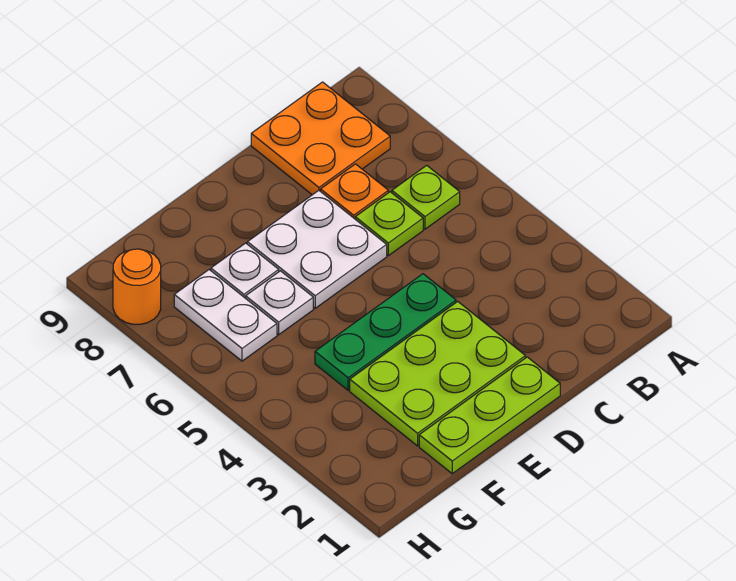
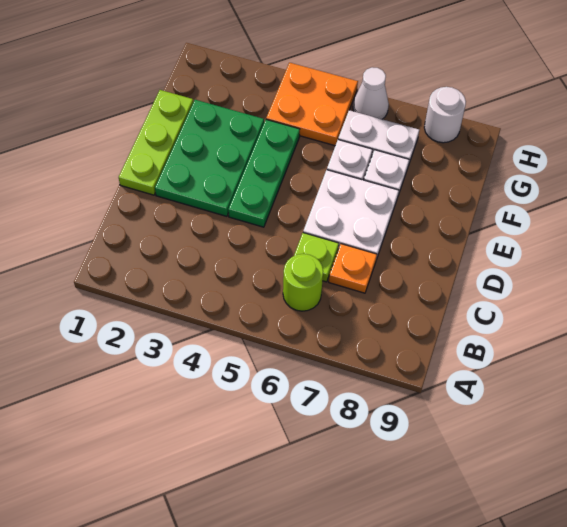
lime 1x1 plate [392,165,460,229] -> lime 1x1 round brick [283,254,323,311]
orange 2x2 plate [251,82,390,195] -> orange 2x2 plate moved to [266,63,358,146]
lime 2x3 plate [350,301,525,446] -> green 2x3 plate [155,100,264,216]
none -> white 1x1 cone [353,67,389,119]
orange 1x1 round brick [113,249,161,324] -> white 1x1 round brick [424,87,466,143]

